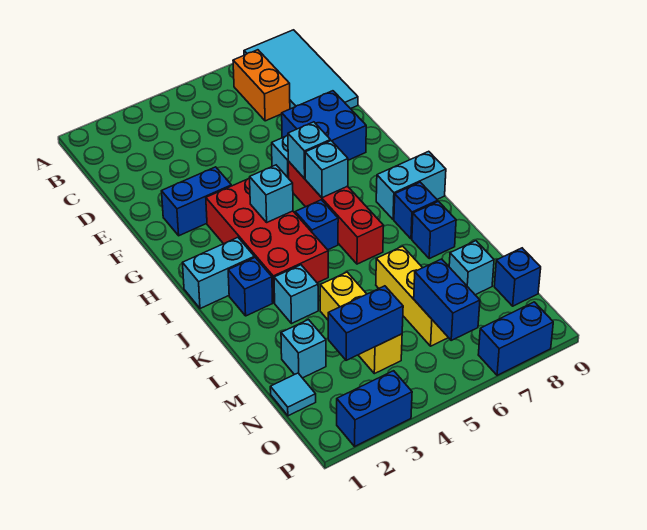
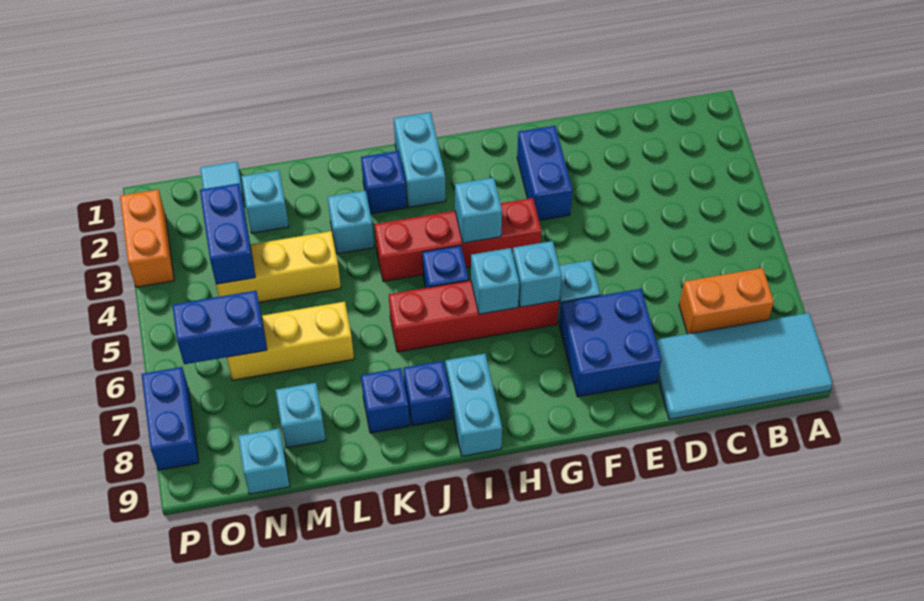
red 2x4 brick [206,178,328,303] -> red 1x4 brick [374,198,541,282]
blue 1x1 brick [494,248,541,306] -> cyan 1x1 brick [238,429,290,494]
blue 1x2 brick [337,371,412,446] -> orange 1x2 brick [120,190,174,287]

